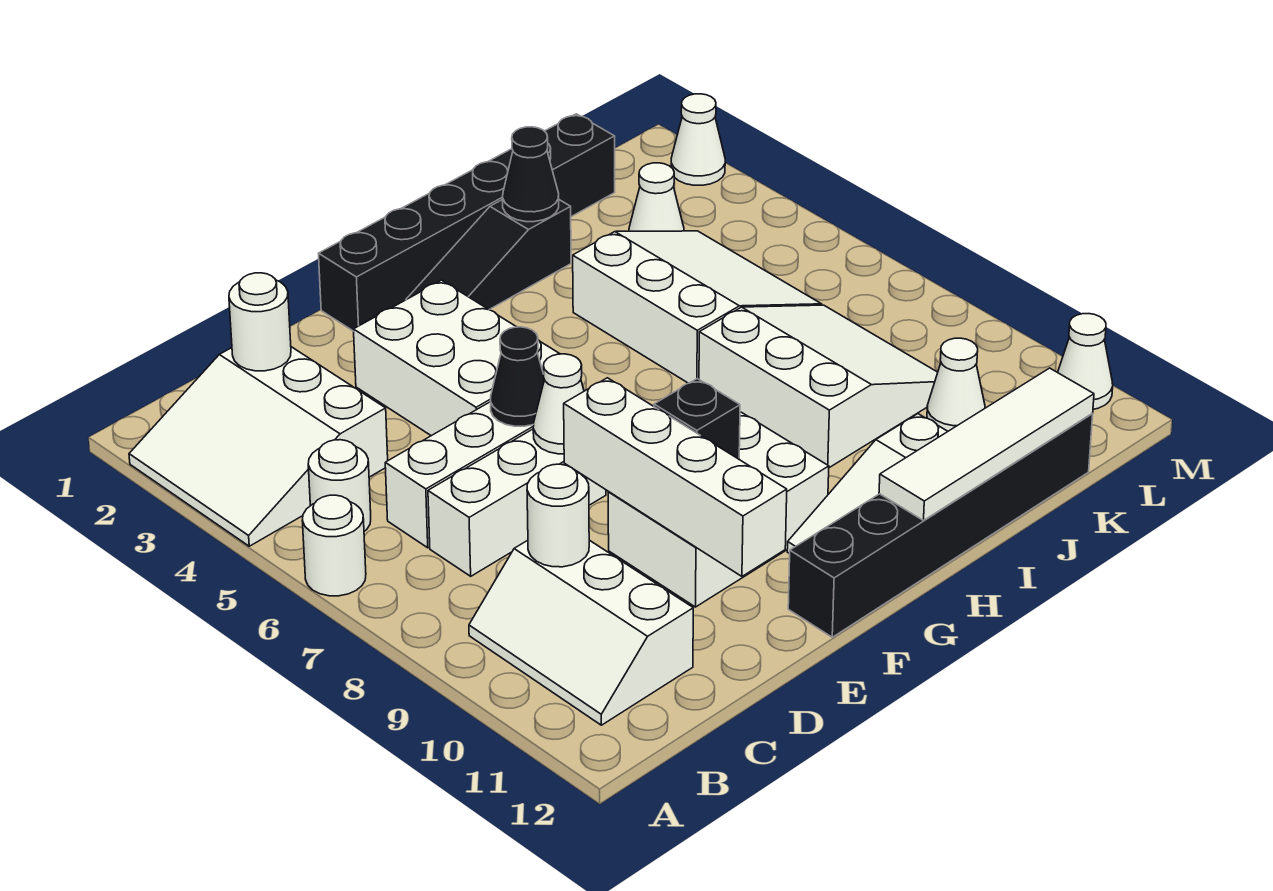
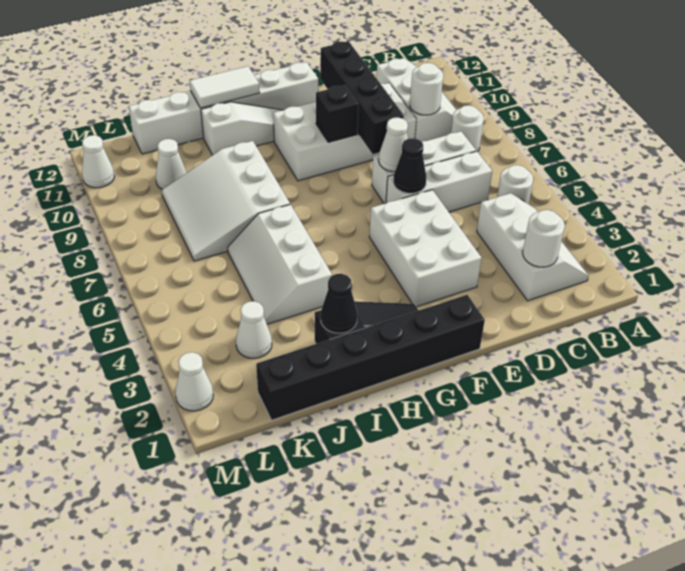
white 3x3 slope [129,347,388,546] -> white 2x3 slope [477,193,589,301]
white 1x1 round brick [302,495,366,596] -> white 1x1 round brick moved to [451,105,484,152]
white 1x4 brick [564,378,787,576] -> black 1x4 brick [320,41,404,154]
white 2x3 brick [608,412,829,607] -> white 2x4 brick [273,83,416,181]
black 1x6 brick [788,414,1093,637] -> white 1x6 brick [129,62,318,154]
white 1x4 tile [879,368,1094,520] -> white 1x2 tile [190,66,260,108]
white 3x3 slope [573,231,822,383] -> white 2x3 slope [228,204,332,324]

